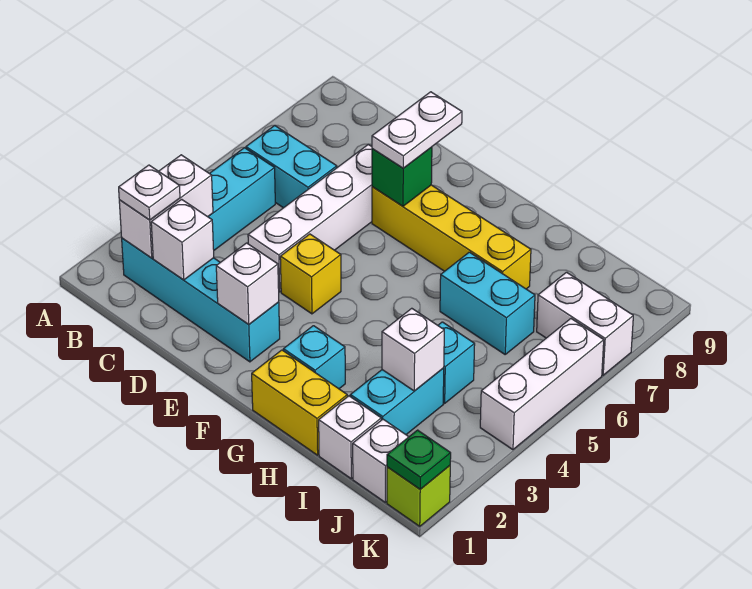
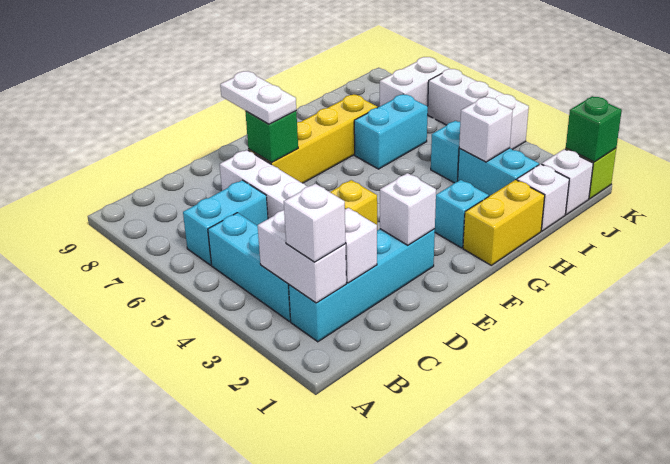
white 1x1 plate [119,165,180,220] -> white 1x1 brick [284,184,346,262]
green 1x1 plate [387,430,451,489] -> green 1x1 brick [566,96,622,162]

